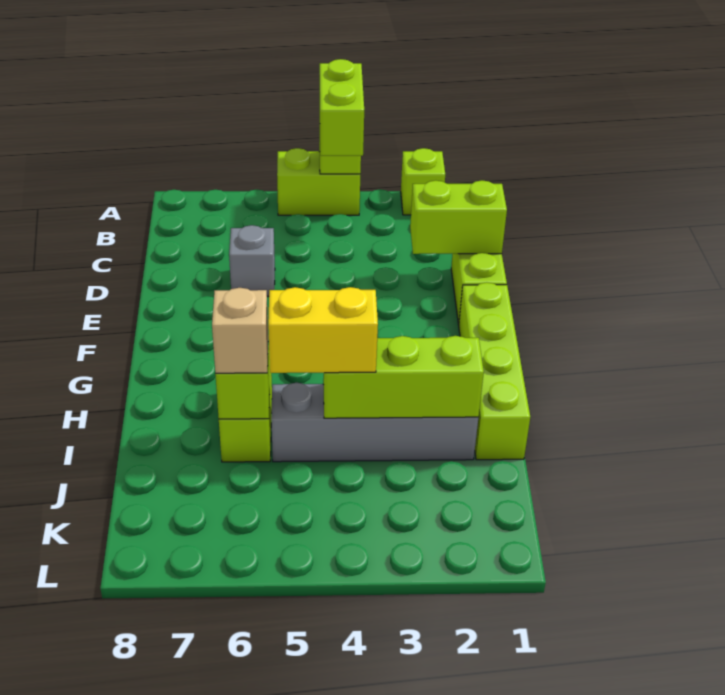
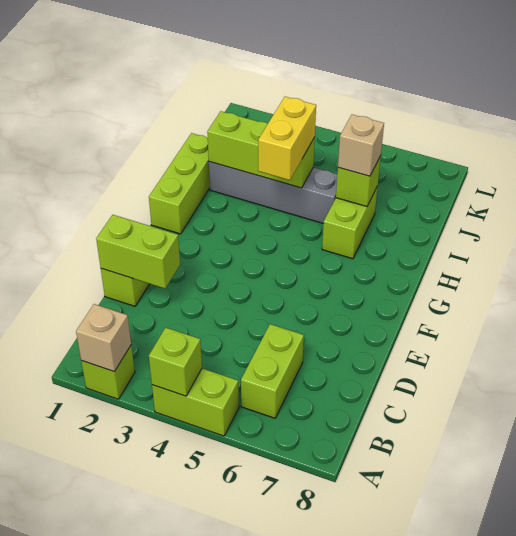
none -> tan 1x1 brick [76,304,131,372]
lime 1x2 brick [320,59,364,156] -> lime 1x2 brick moved to [241,324,304,418]
grey 1x1 brick [229,225,275,296] -> none
lime 1x4 brick [459,282,530,460] -> lime 1x3 brick [149,133,210,234]
yellow 1x2 brick [268,287,378,373] -> yellow 1x2 brick turned to [258,97,316,180]

